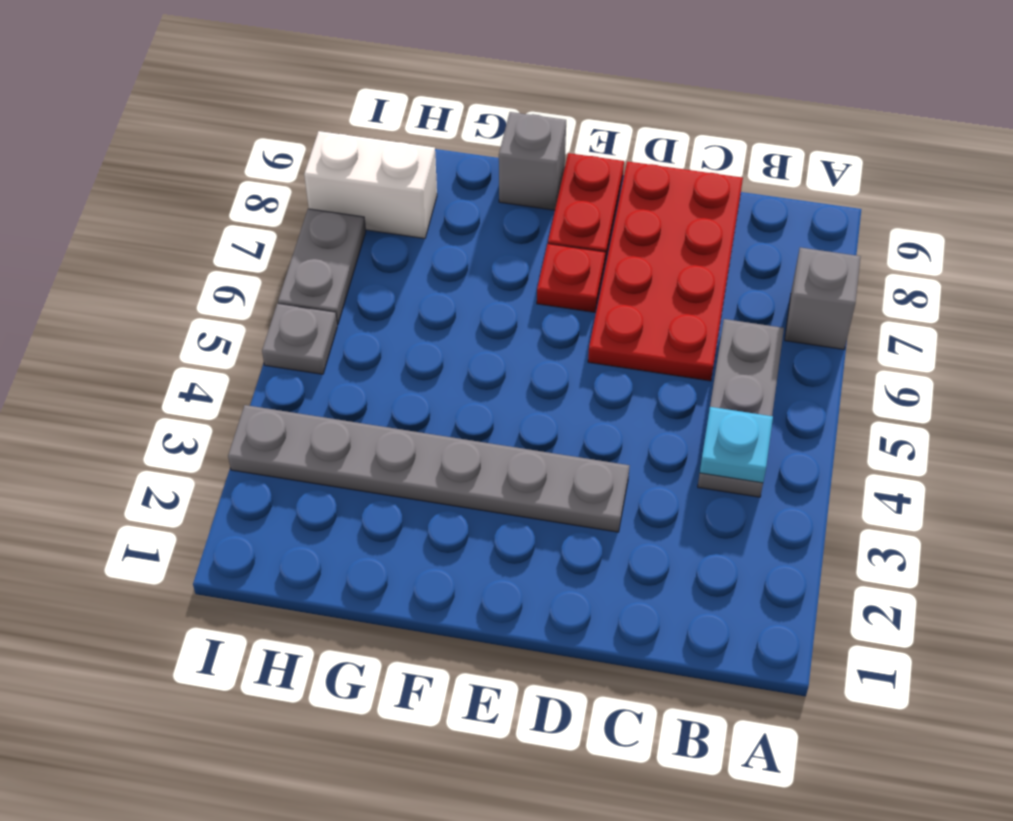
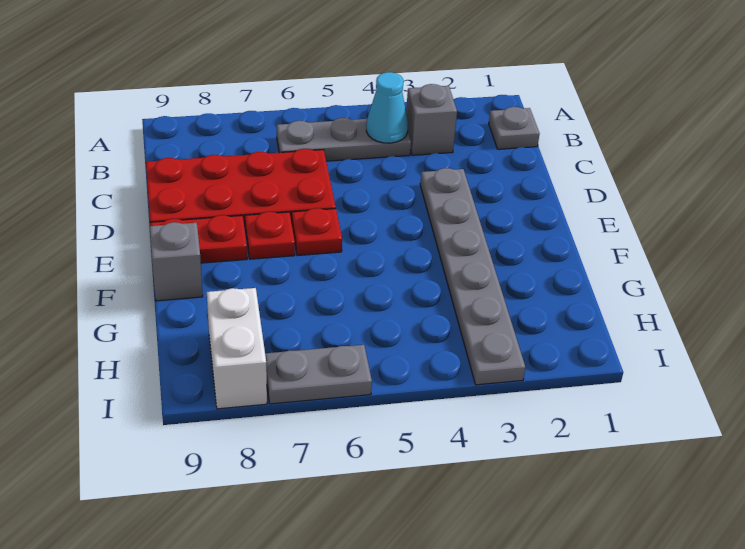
grey 1x1 brick [785,247,861,349] -> grey 1x1 brick moved to [406,84,457,155]
cyan 1x1 plate [700,407,773,483] -> cyan 1x1 cone [366,72,408,143]
none -> red 1x1 plate [292,208,342,256]
grey 1x1 plate [262,303,337,374] -> grey 1x1 plate moved to [489,107,540,149]

